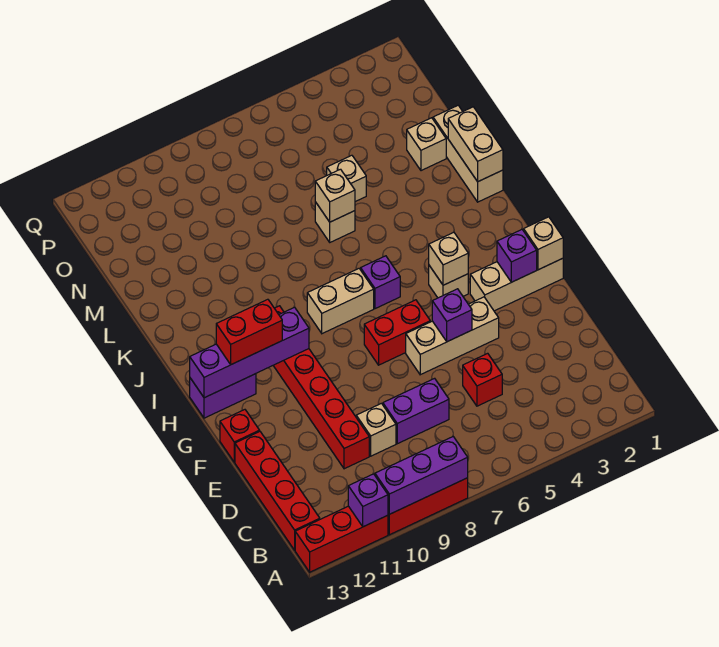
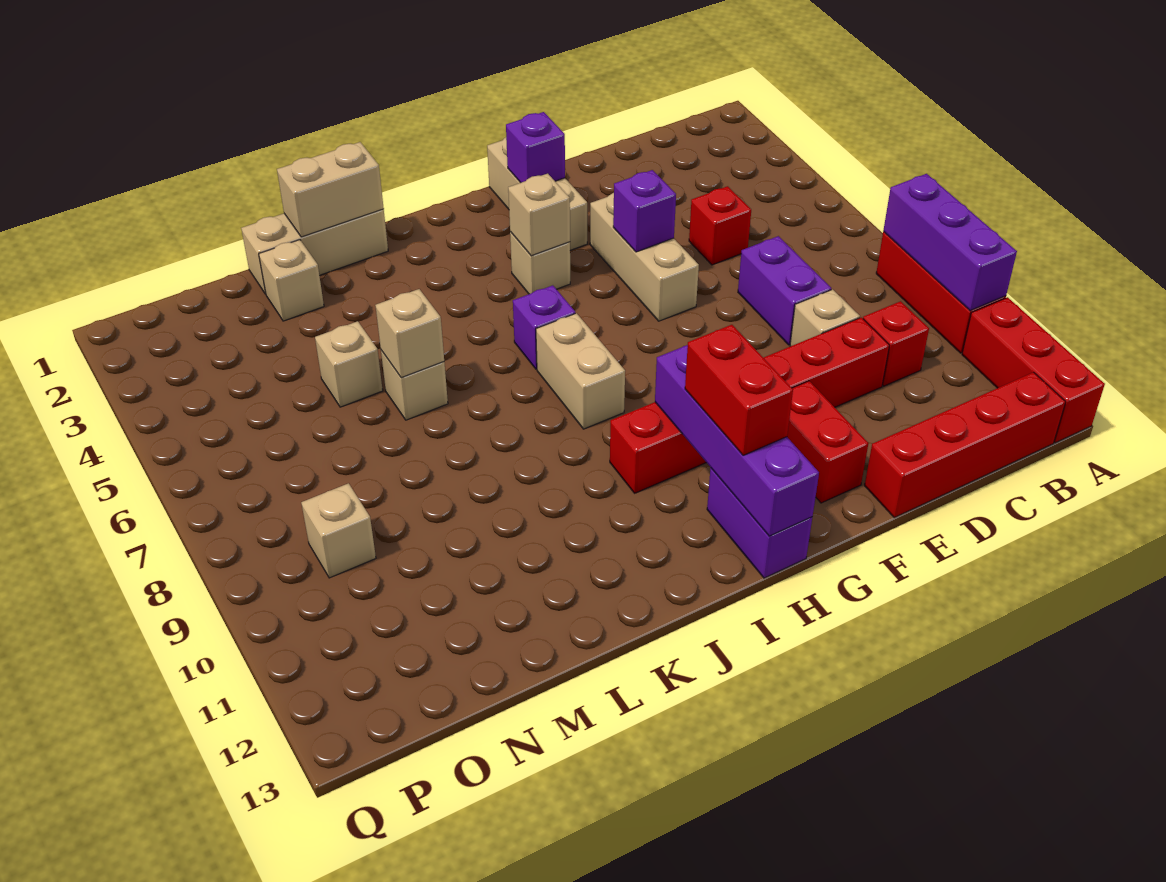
purple 1x1 brick [348,474,388,527] -> none
red 1x1 brick [220,410,260,462] -> red 1x1 brick moved to [863,301,929,386]
tan 1x1 brick [524,217,563,270] -> tan 1x1 brick moved to [301,483,376,578]
red 1x2 brick [364,300,430,365] -> red 1x2 brick moved to [787,381,868,503]

